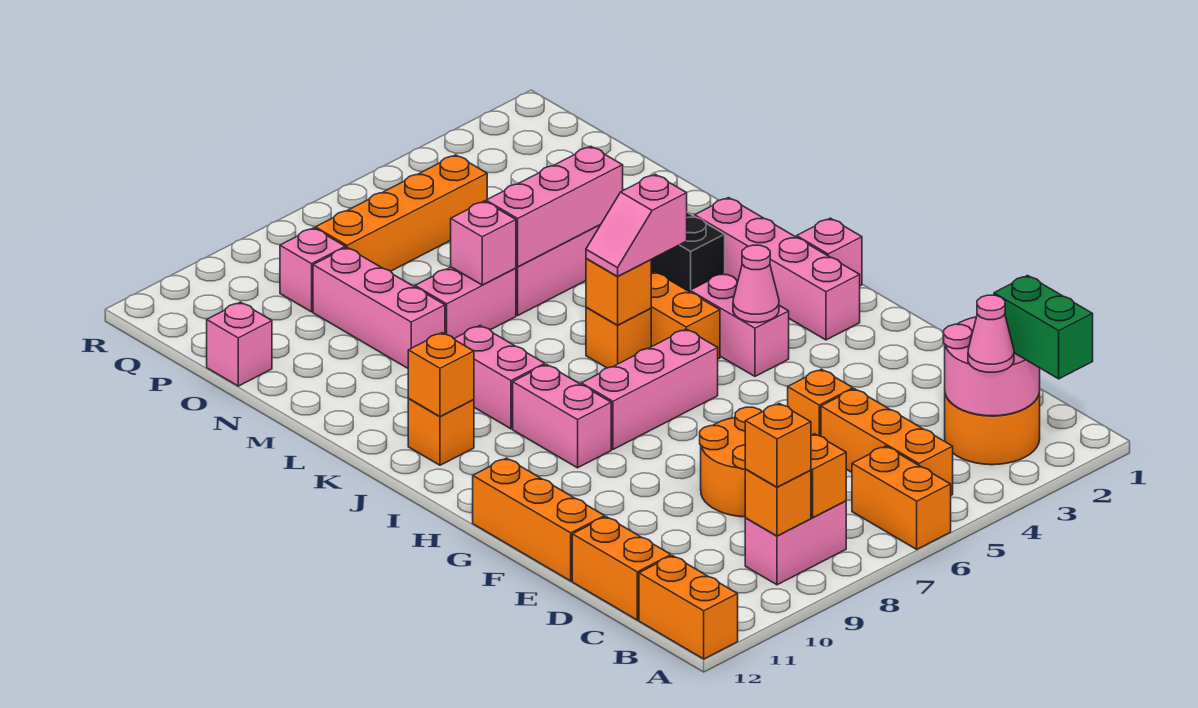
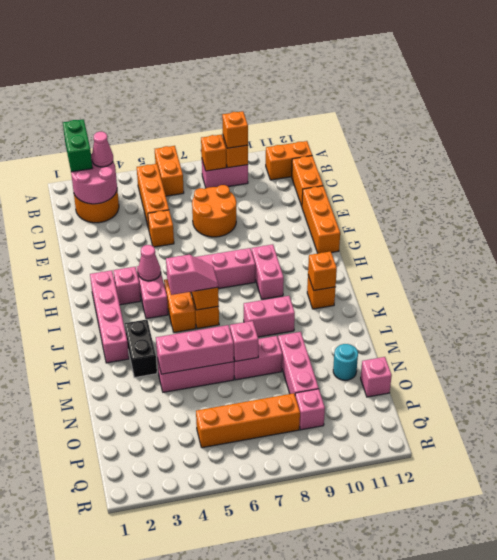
orange 1x2 brick [639,556,738,659] -> orange 1x2 brick turned to [266,141,312,180]
pink 1x1 brick [797,218,862,286] -> pink 1x1 brick moved to [113,267,141,305]
pink 1x2 brick [454,326,545,429] -> pink 1x2 brick turned to [244,296,295,337]
none -> cyan 1x1 round brick [333,344,358,380]

